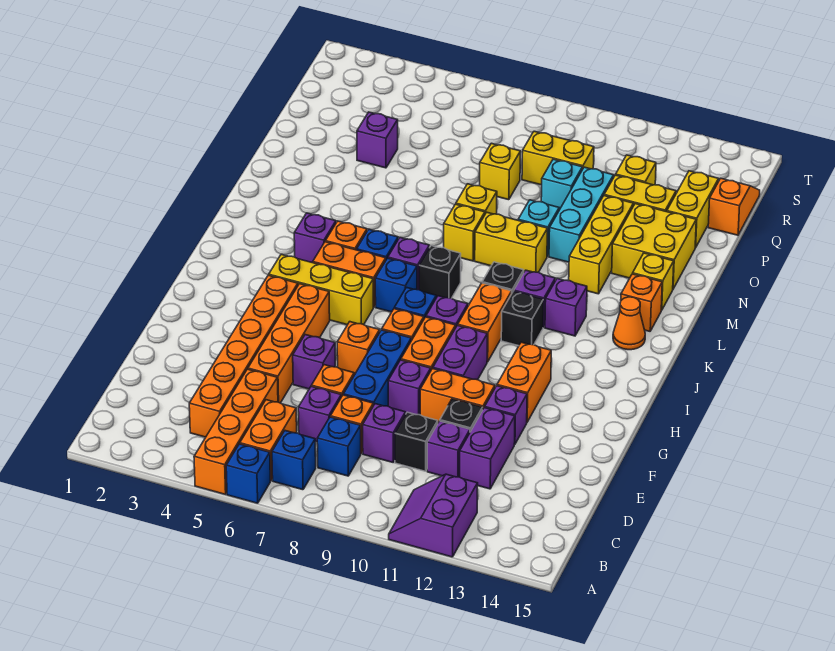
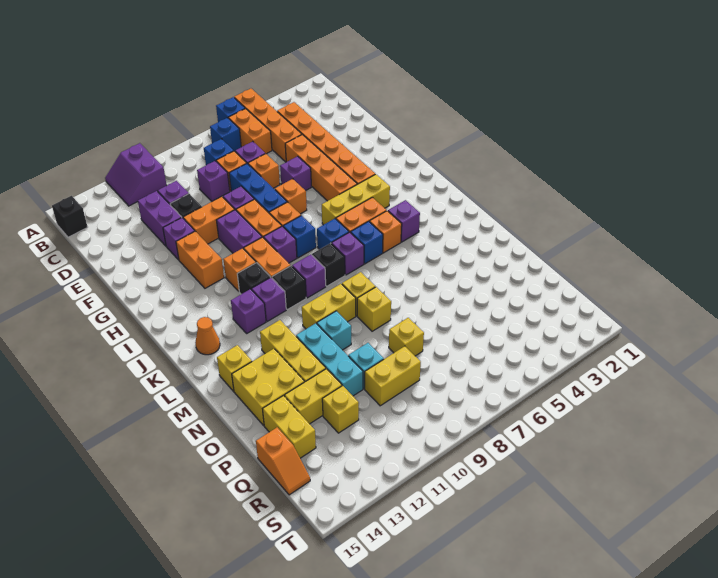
purple 2x2 slope [389,474,478,557] -> purple 2x2 slope turned to [105,143,167,206]
black 1x1 brick [395,412,438,471] -> black 1x1 brick moved to [52,196,87,237]
orange 1x1 brick [621,274,662,331] -> orange 1x1 brick moved to [223,248,256,291]
purple 1x1 brick [357,112,398,168] -> purple 1x1 brick moved to [292,255,326,298]

